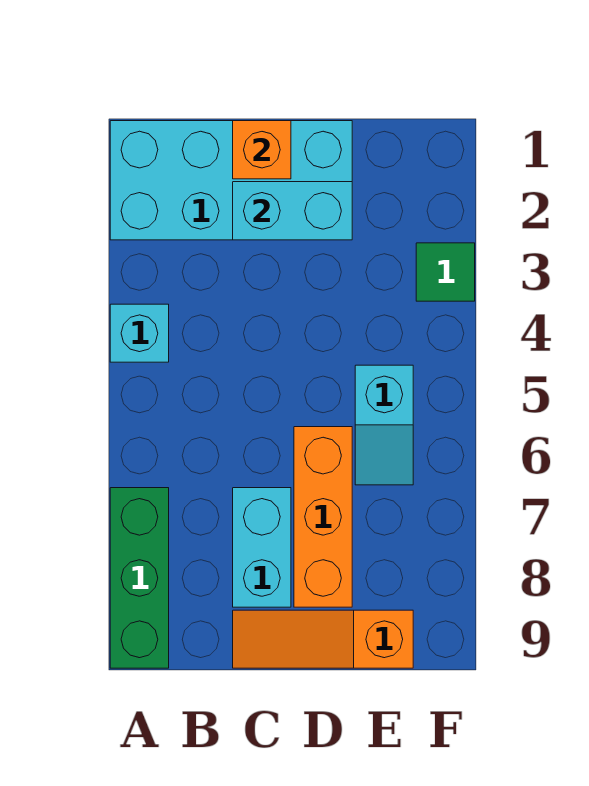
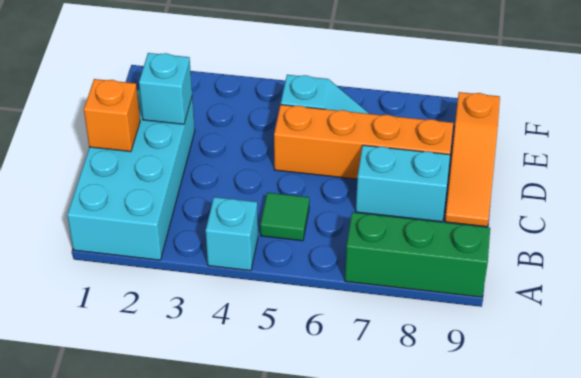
cyan 1x2 brick [233,182,352,240] -> cyan 1x1 brick [139,53,192,124]
orange 1x3 brick [294,427,352,607] -> orange 1x4 brick [274,105,453,179]
green 1x1 tile [416,243,475,301] -> green 1x1 tile moved to [260,193,309,241]

